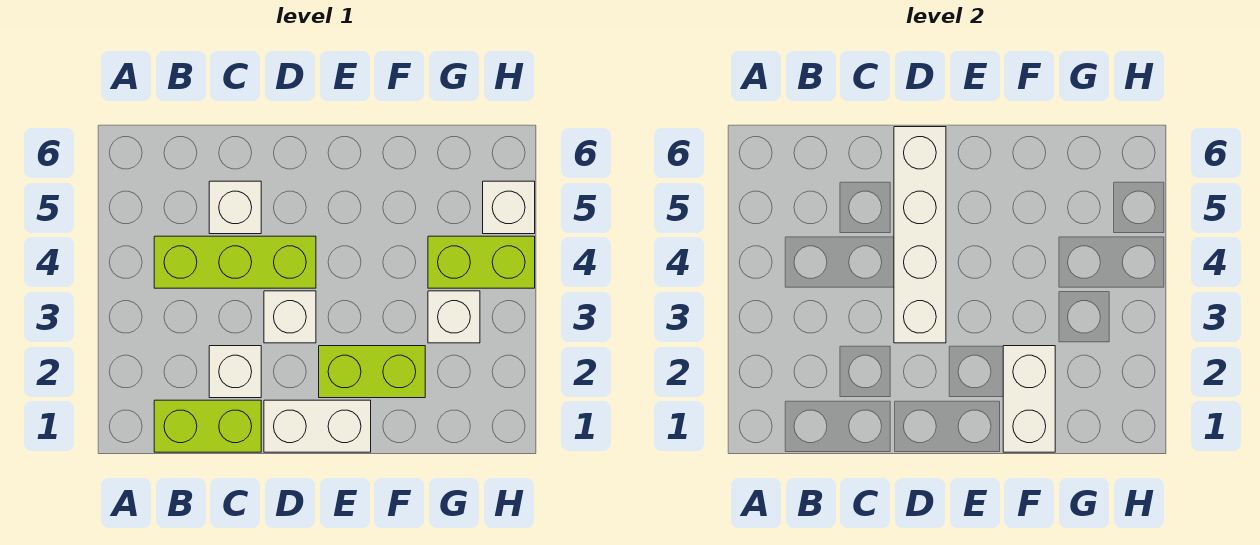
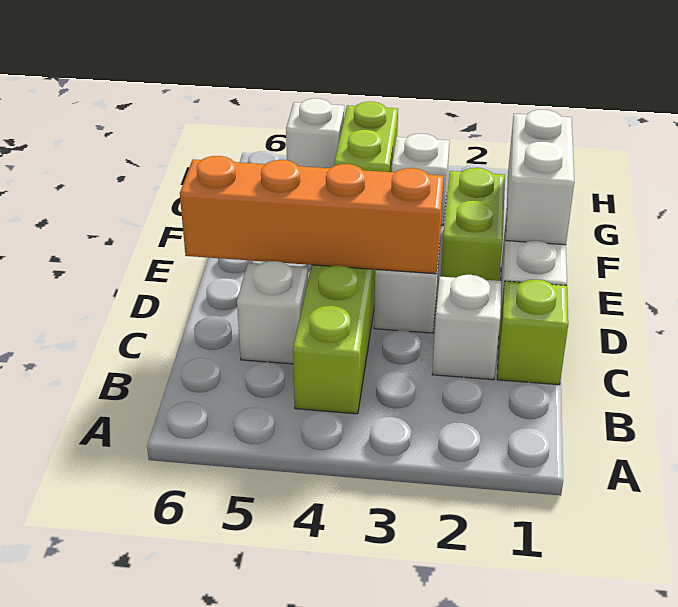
lime 1x2 brick [154,400,261,452] -> lime 1x1 brick [497,279,568,385]
white 1x4 brick [894,127,946,343] -> orange 1x4 brick [180,156,444,274]
white 1x2 brick [1003,346,1055,452] -> white 1x2 brick turned to [506,110,574,245]

